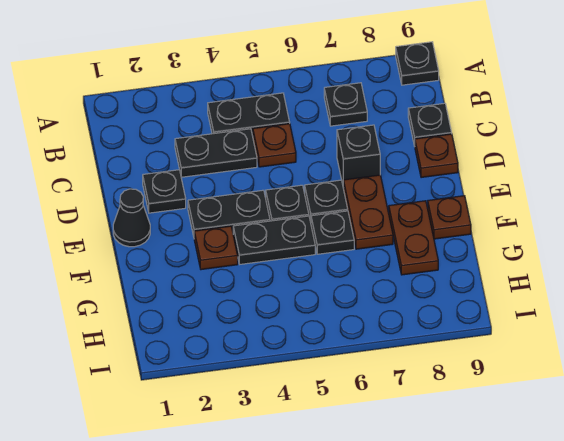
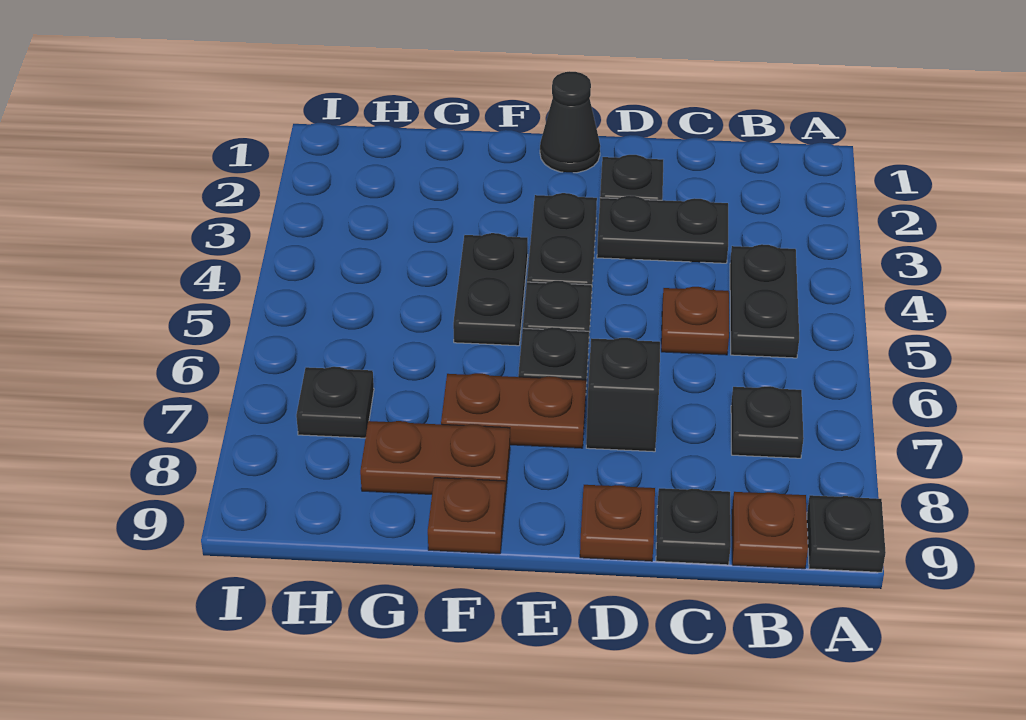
black 1x2 plate [175,129,257,177] -> black 1x2 plate turned to [597,196,728,263]
brown 1x1 plate [194,226,238,270] -> brown 1x1 plate moved to [732,492,808,569]
black 1x1 plate [311,211,354,254] -> black 1x1 plate moved to [296,367,374,438]

